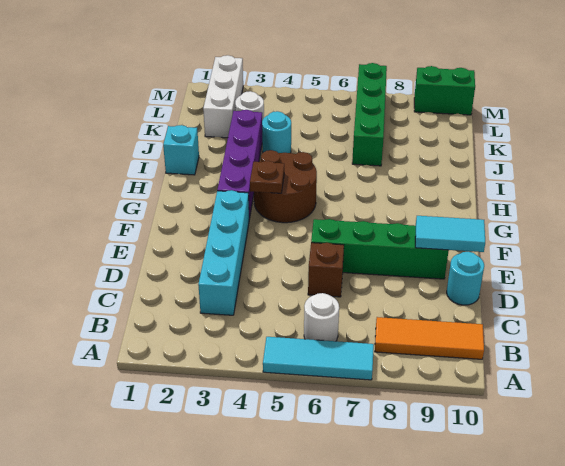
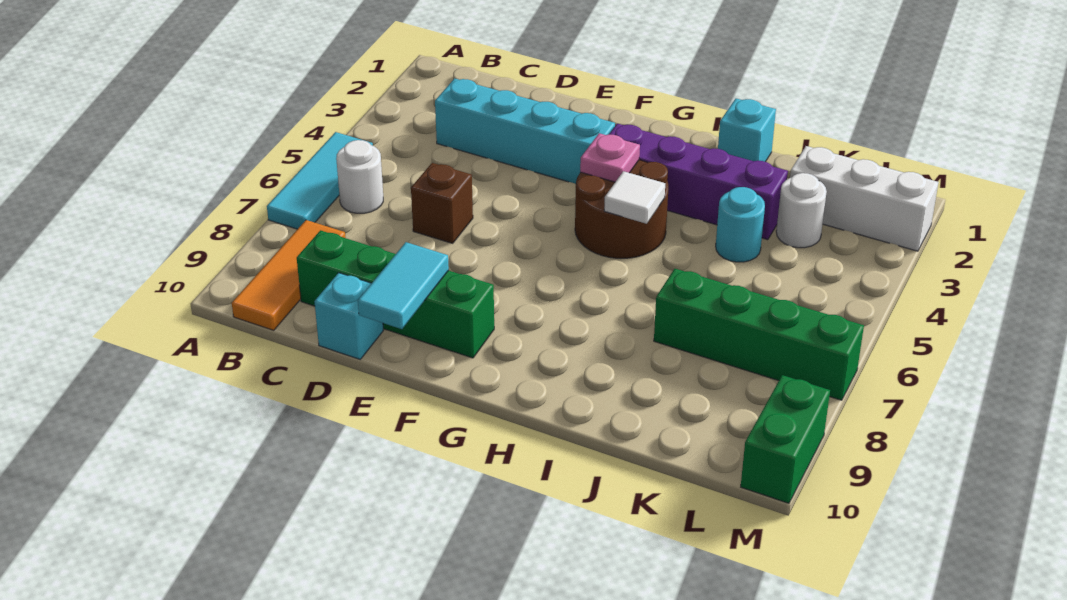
cyan 1x1 round brick [447,252,484,305] -> cyan 1x1 brick [314,273,384,359]
green 1x4 brick [311,219,449,279] -> green 1x4 brick turned to [297,230,494,358]
brown 1x1 plate [250,161,284,193] -> pink 1x1 plate [580,133,640,182]
none -> white 1x1 tile [604,171,665,224]

